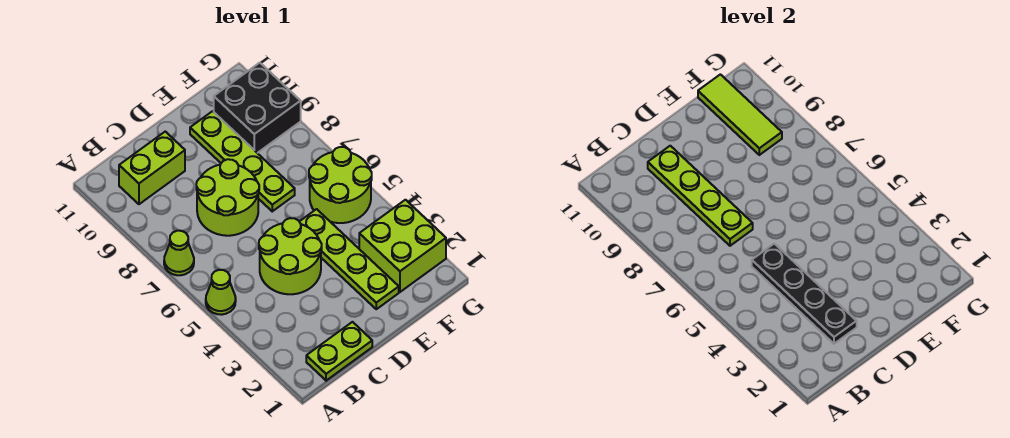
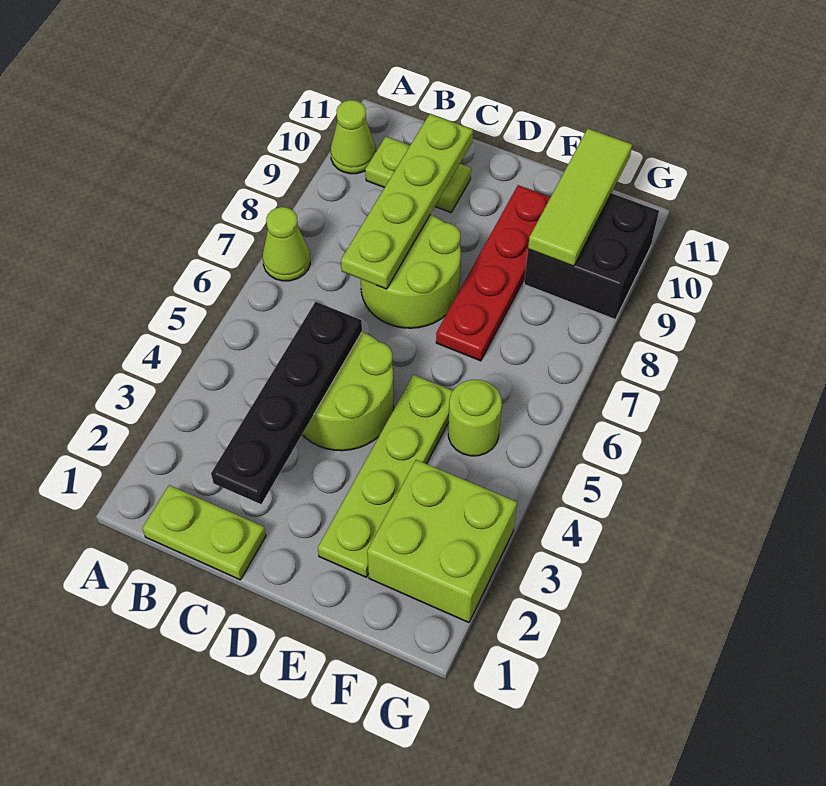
lime 1x1 cone [206,270,236,315] -> lime 1x1 cone moved to [331,100,376,174]
lime 1x2 brick [119,132,185,204] -> lime 1x2 plate [365,137,471,212]
lime 1x4 plate [190,111,295,211] -> red 1x4 plate [436,185,551,361]
lime 2x2 round brick [309,147,372,223] -> lime 1x1 round brick [448,380,502,456]

